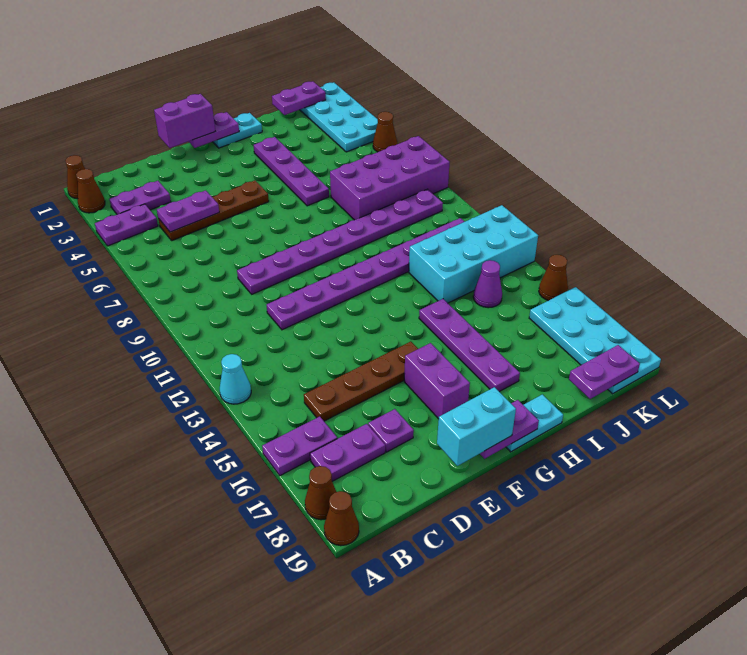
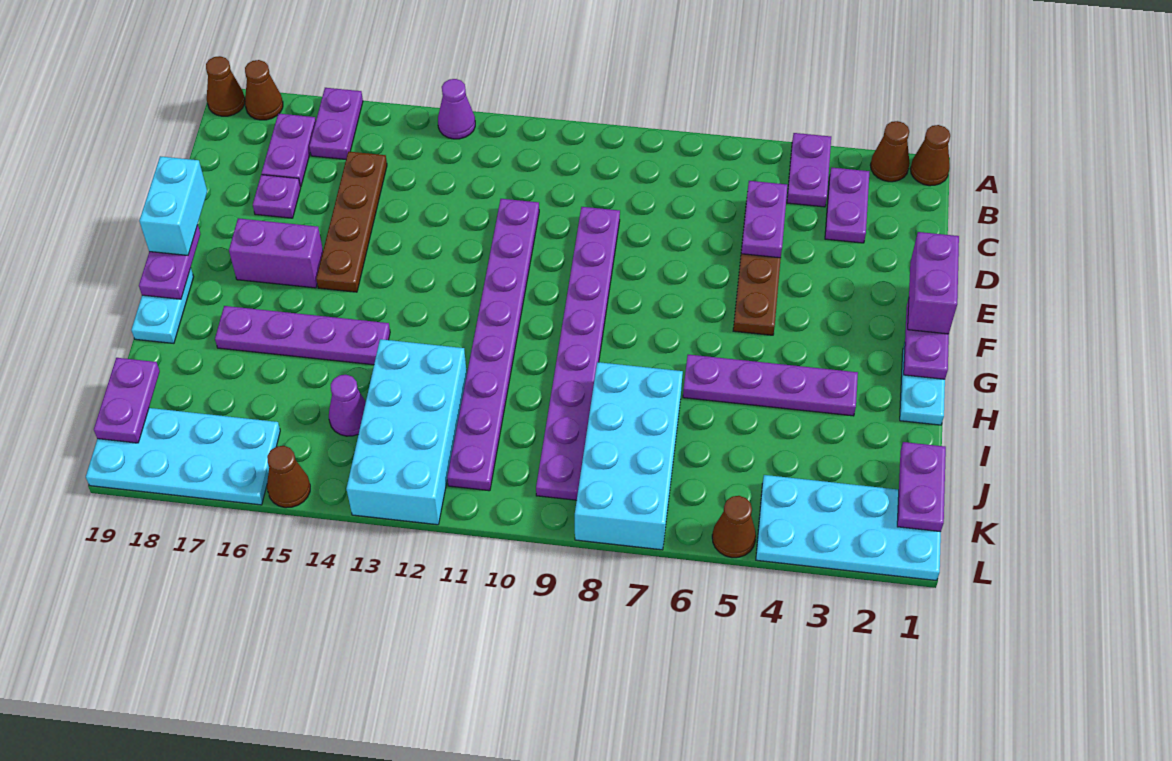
cyan 1x1 cone [220,354,251,404] -> purple 1x1 cone [438,79,475,139]
purple 2x4 brick [330,136,450,220] -> cyan 2x4 brick [575,362,683,550]

